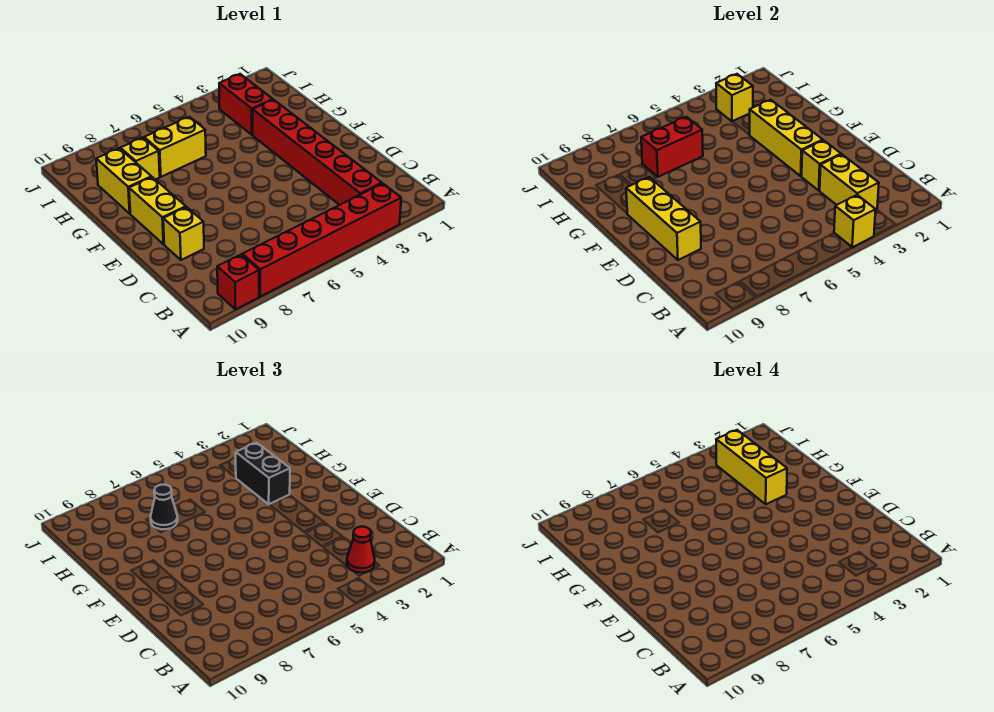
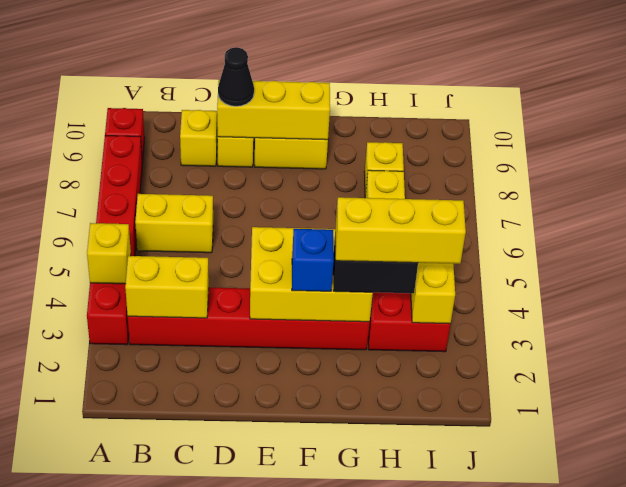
red 1x1 cone [347,527,375,573] -> none
yellow 1x1 brick [801,140,841,190] -> yellow 1x1 brick moved to [180,110,217,166]
yellow 1x3 brick [750,100,823,176] -> yellow 2x3 brick [250,227,373,322]
none -> blue 1x1 brick [292,229,334,291]
yellow 1x2 brick [96,148,151,214] -> yellow 1x2 brick moved to [135,194,213,253]
red 1x2 brick [641,117,703,177] -> none
black 1x1 cone [150,485,178,529] -> black 1x1 cone moved to [218,47,254,106]

